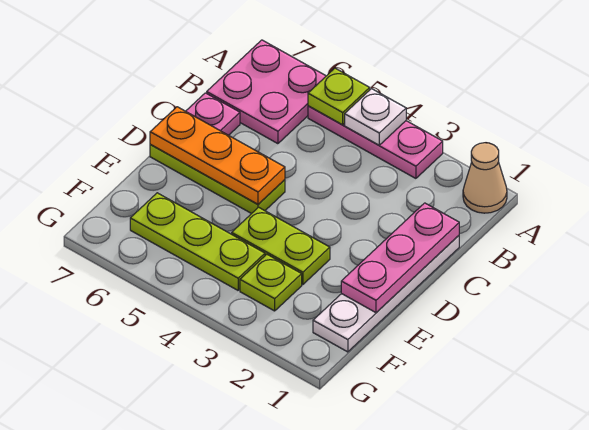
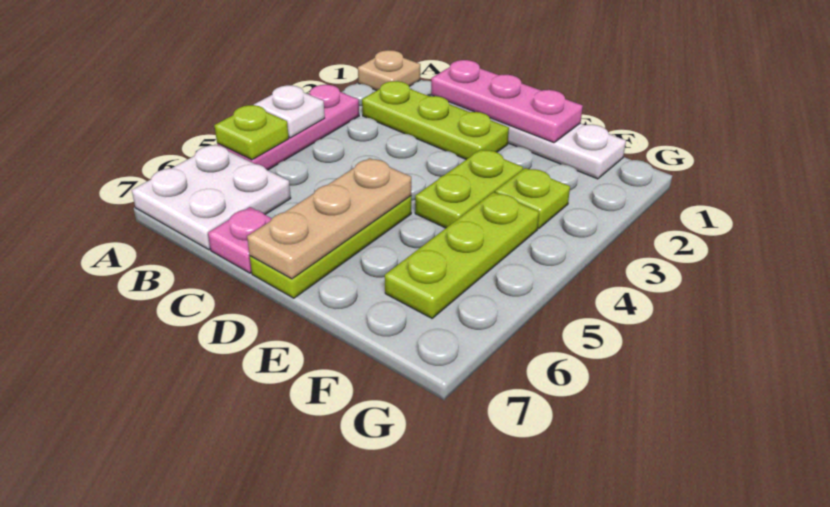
tan 1x1 cone [463,143,507,213] -> tan 1x1 plate [358,50,420,91]
pink 2x2 plate [207,40,326,144] -> white 2x2 plate [132,145,291,250]
none -> lime 1x3 plate [362,81,509,160]
orange 1x3 plate [150,107,285,204] -> tan 1x3 plate [247,158,411,279]

